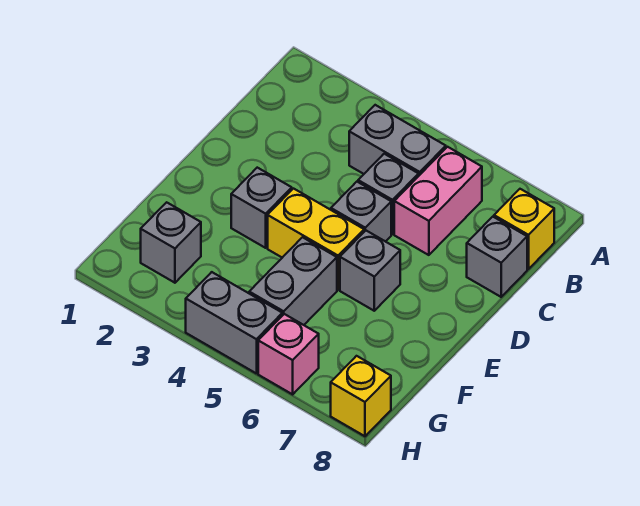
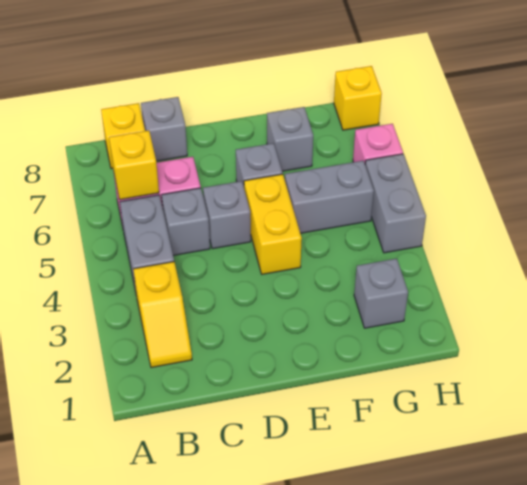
none -> yellow 1x2 slope [133,262,192,368]
none -> yellow 1x1 brick [109,130,159,200]
grey 1x1 brick [231,168,292,248] -> grey 1x1 brick moved to [267,107,313,171]

